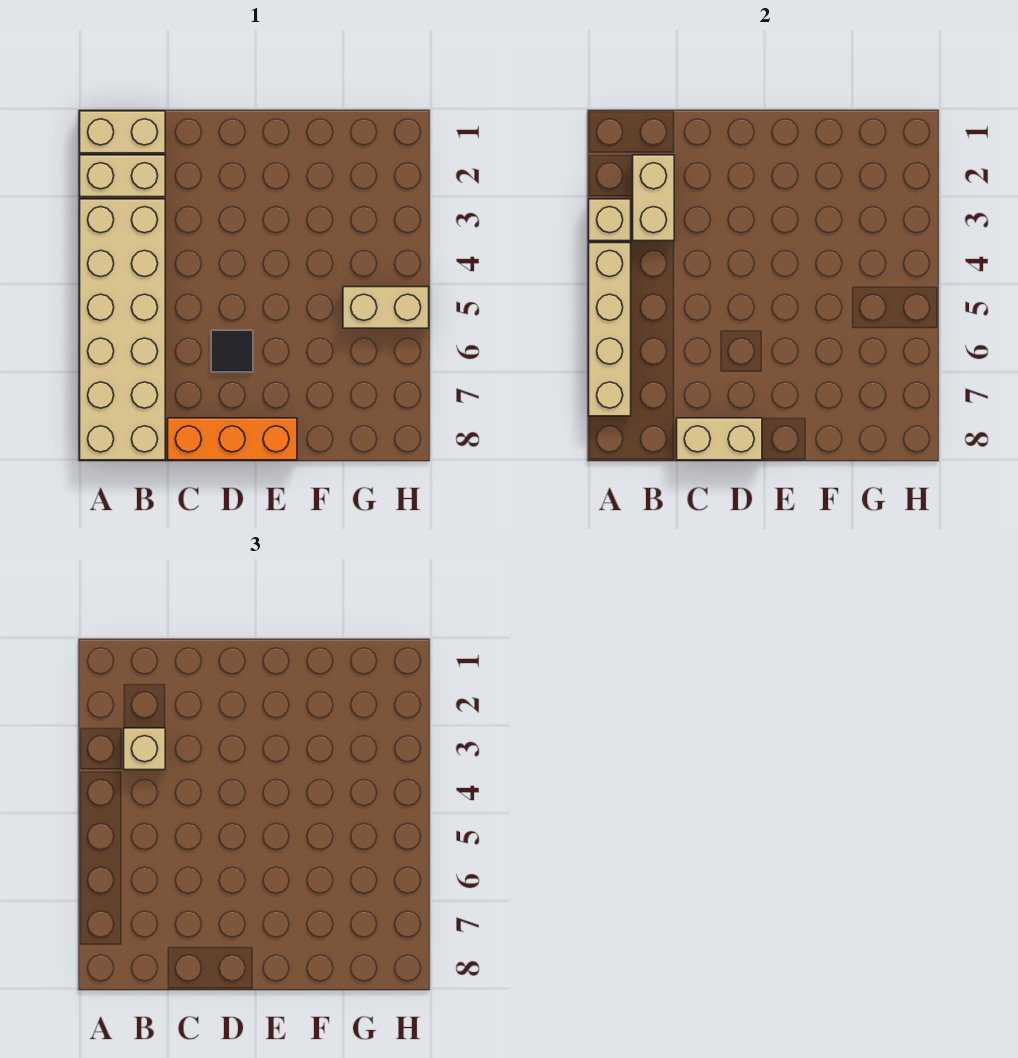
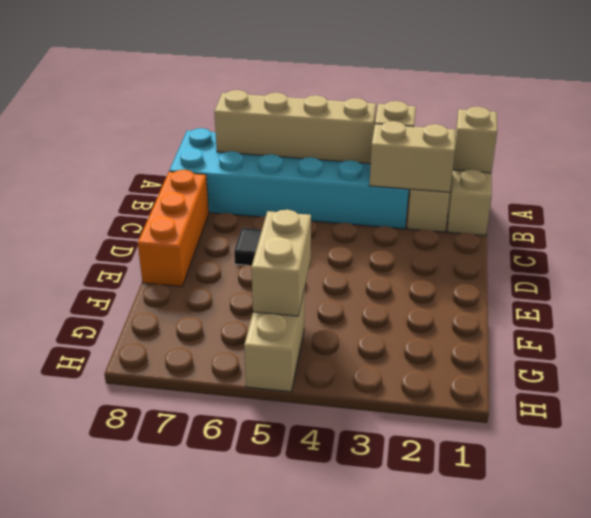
tan 2x6 brick [80,199,165,460] -> cyan 2x6 brick [169,128,409,229]
tan 1x1 brick [124,728,165,770] -> tan 1x1 brick moved to [453,107,497,173]
tan 1x2 brick [677,418,762,460] -> tan 1x2 brick moved to [251,210,311,316]

